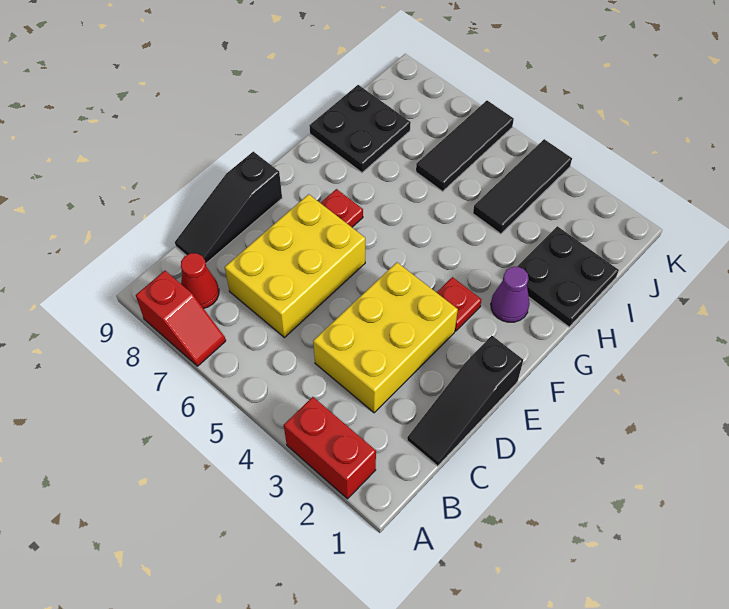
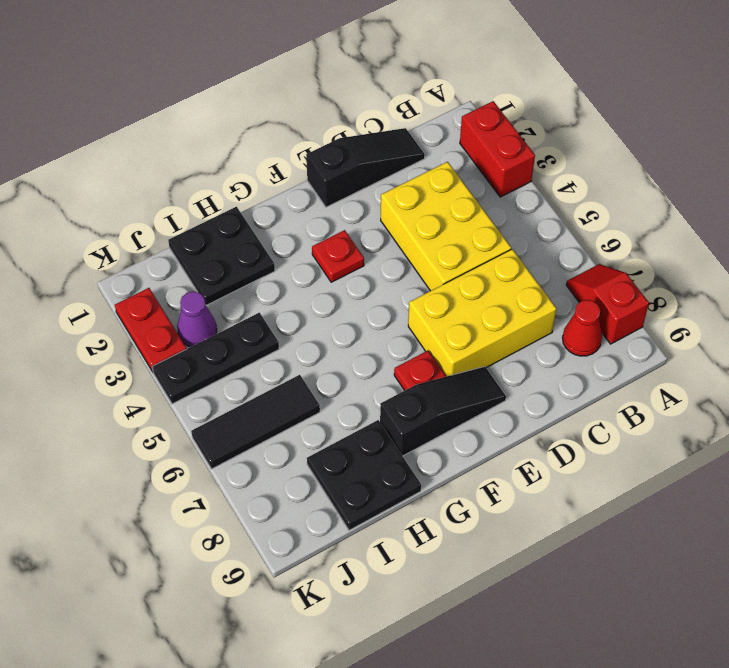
yellow 2x3 brick [313,262,458,413] -> yellow 2x3 brick turned to [381,162,511,291]
black 1x3 slope [175,152,282,263] -> black 1x3 slope moved to [380,366,506,456]
purple 1x1 cone [491,267,530,322] -> purple 1x1 cone moved to [177,291,217,347]
black 1x3 tile [473,139,572,234] -> black 1x3 plate [152,313,279,404]
none -> red 1x2 plate [115,288,186,372]

